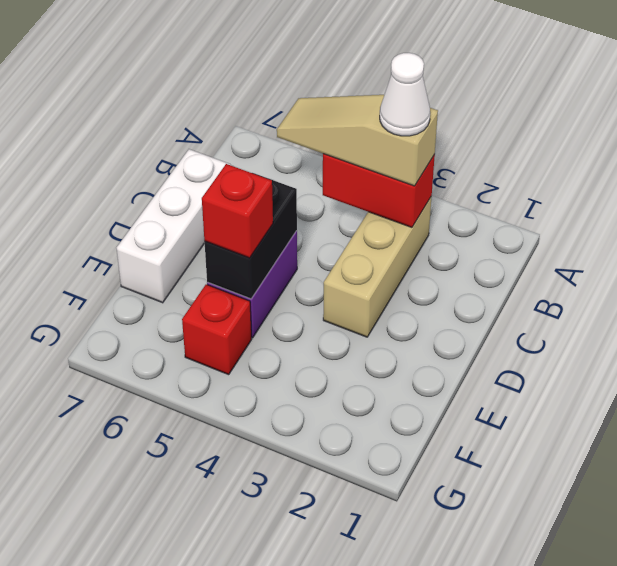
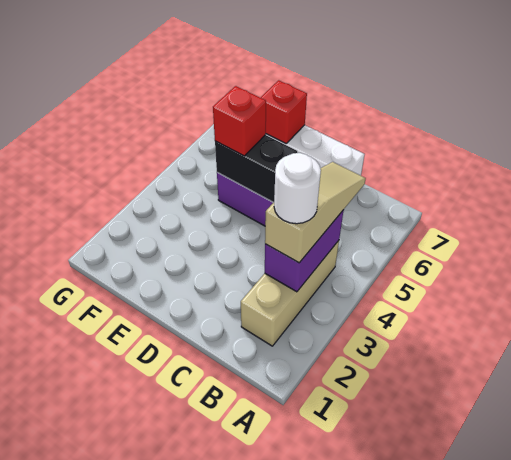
tan 1x3 brick [323,196,432,337] -> tan 1x3 brick turned to [241,241,339,346]
red 1x2 brick [323,154,435,227] -> purple 1x2 brick [265,210,344,292]
white 1x1 cone [380,53,430,136] -> white 1x1 round brick [274,153,321,224]
red 1x1 brick [182,284,252,375] -> red 1x1 brick moved to [261,80,307,144]

